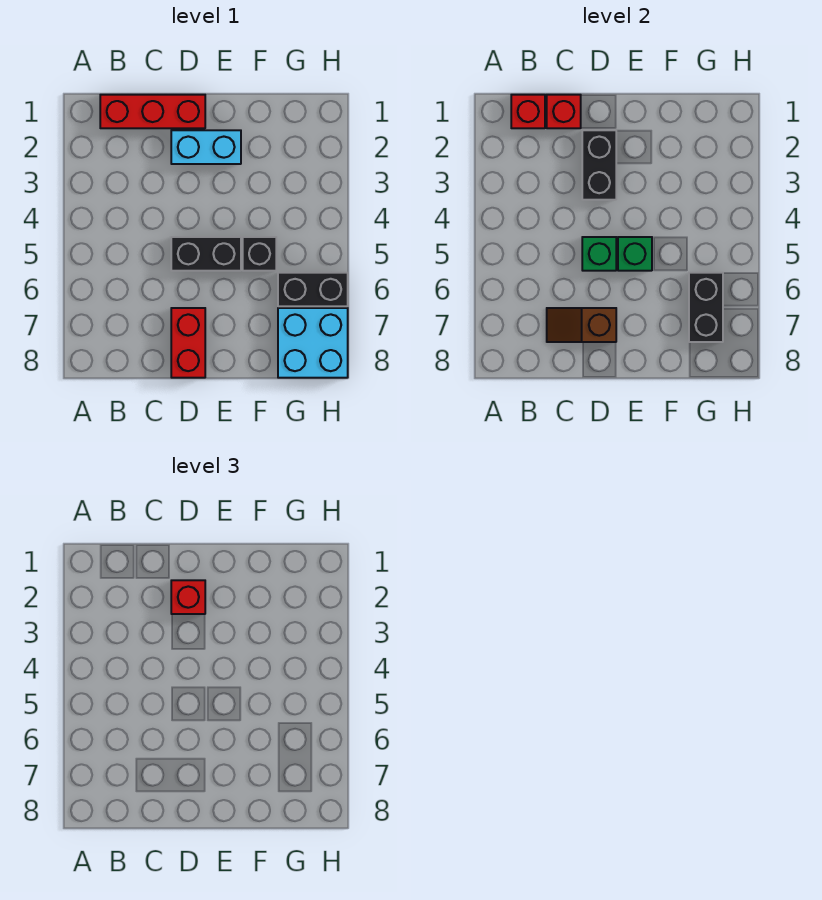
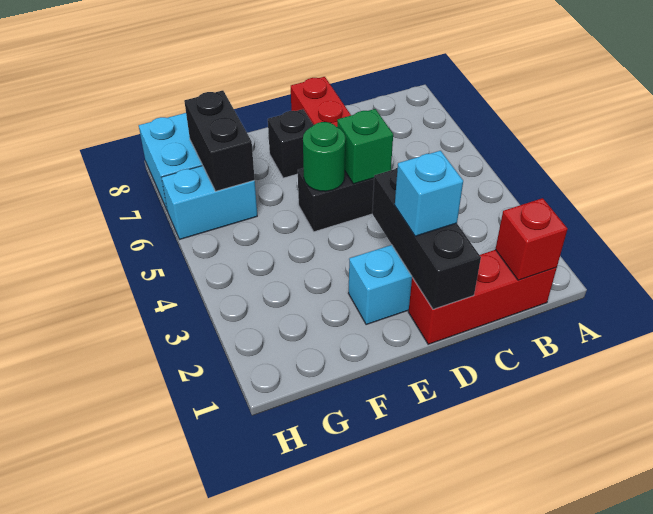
red 1x1 brick [547,95,581,128] -> none
brown 1x2 slope [547,308,616,342] -> none
black 1x2 brick [582,130,616,200] -> black 1x3 brick [372,168,481,309]
red 1x1 brick [171,580,205,614] -> cyan 1x1 brick [395,151,463,236]
green 1x1 brick [618,237,652,271] -> green 1x1 round brick [303,122,345,191]
black 1x1 brick [243,237,276,271] -> black 1x1 brick moved to [268,109,313,178]
black 1x2 brick [278,273,348,306] -> cyan 1x2 brick [162,166,257,239]

